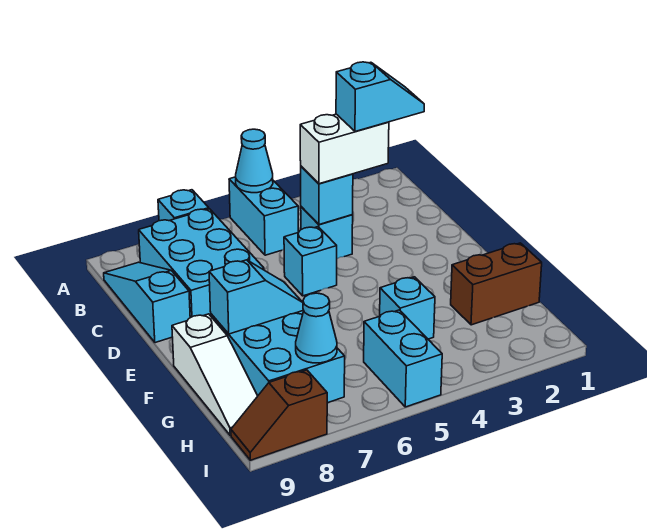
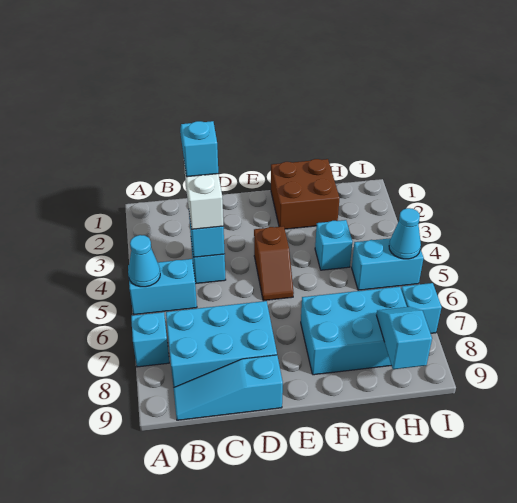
cyan 1x1 brick [284,227,337,296] -> cyan 1x1 brick moved to [401,283,442,333]
cyan 1x2 slope [209,260,303,334] -> cyan 1x2 slope moved to [377,307,432,369]
white 1x3 slope [172,314,257,435] -> none
brown 1x2 brick [451,243,542,325] -> brown 2x2 brick [271,159,340,229]
cyan 1x1 cone [296,293,337,363] -> cyan 1x1 cone moved to [389,208,421,259]
brown 1x2 slope [231,370,327,460] -> brown 1x2 slope moved to [254,226,294,301]

